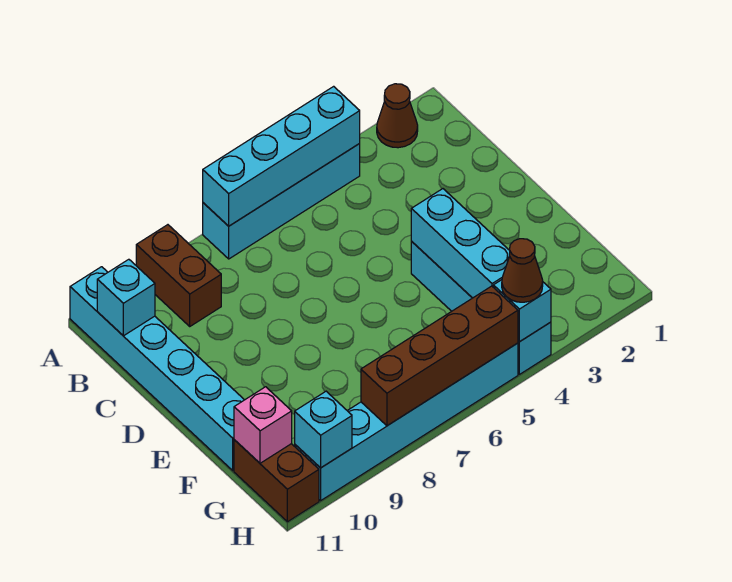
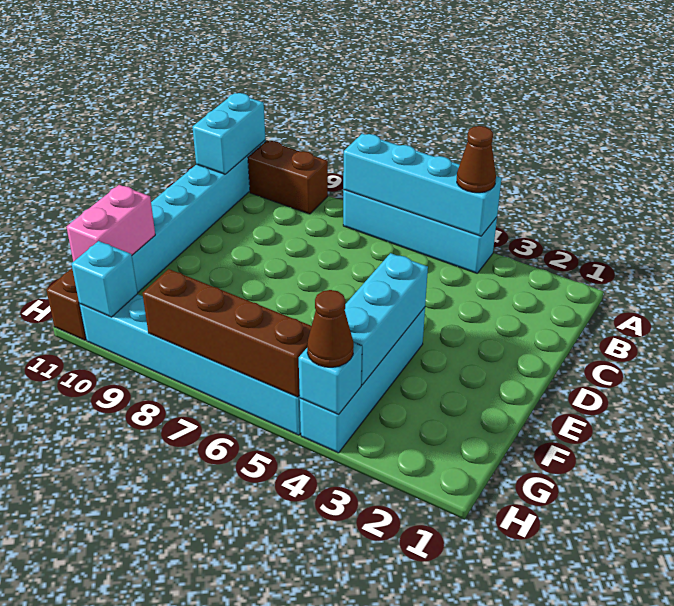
brown 1x1 cone [377,84,418,148] -> brown 1x1 cone moved to [457,126,496,193]
brown 1x2 brick [136,225,221,326] -> brown 1x2 brick turned to [248,141,328,214]
cyan 1x1 brick [97,259,155,336] -> cyan 1x2 brick [193,93,265,174]
pink 1x1 brick [234,387,292,463] -> pink 1x2 brick [67,185,155,262]

